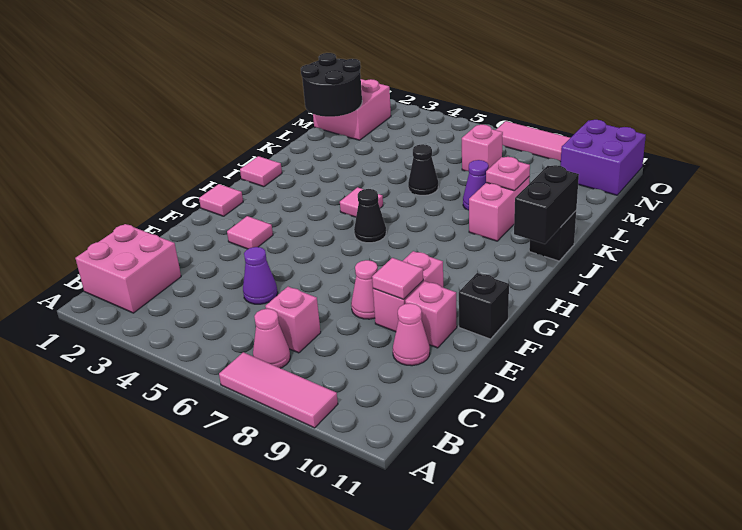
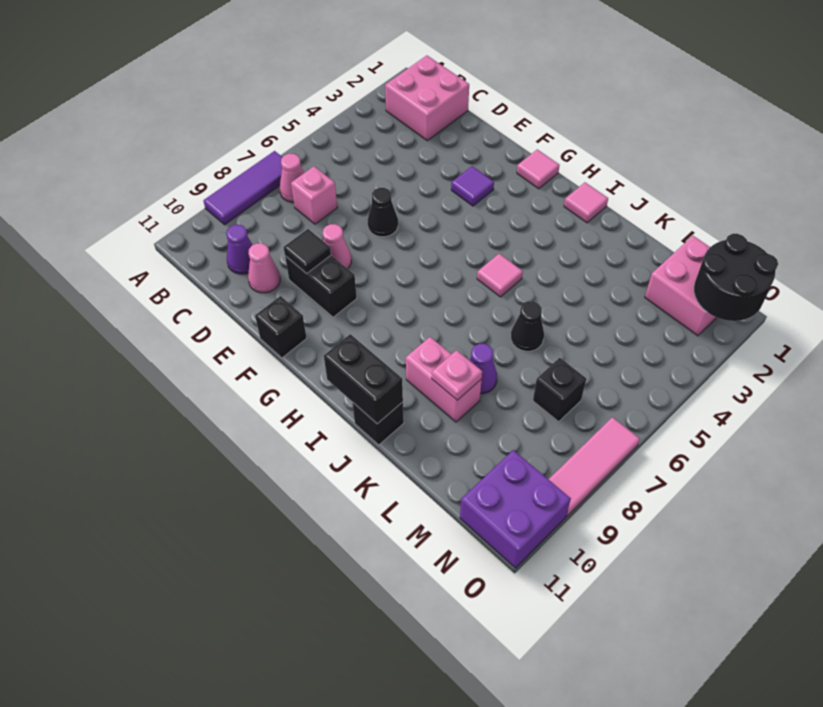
pink 1x3 tile [219,352,338,428] -> purple 1x3 tile [203,151,282,225]
purple 1x1 cone [243,247,278,304] -> purple 1x1 cone moved to [226,225,252,274]
pink 1x2 brick [373,251,443,332] -> black 1x2 brick [285,256,357,317]
pink 1x1 tile [372,258,423,299] -> black 1x1 tile [284,229,331,274]
pink 1x1 brick [405,281,457,348] -> none
pink 1x1 tile [227,216,273,249] -> purple 1x1 tile [451,166,494,206]
black 1x1 cone [354,189,386,243] -> black 1x1 cone moved to [368,188,398,237]
black 2x2 round brick [301,53,362,117] -> black 2x2 round brick moved to [694,234,778,321]
pink 1x1 brick [462,125,503,171] -> black 1x1 brick [533,358,586,422]

